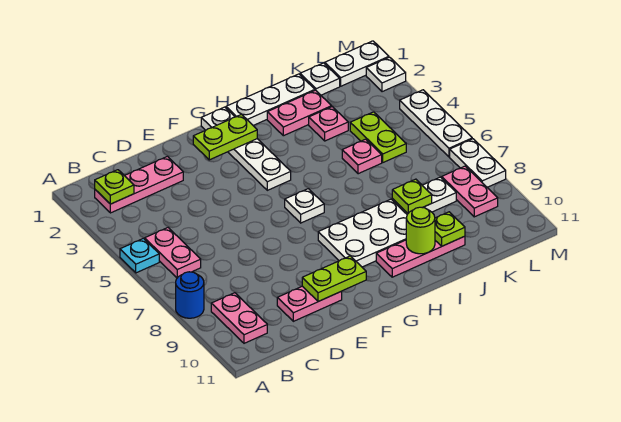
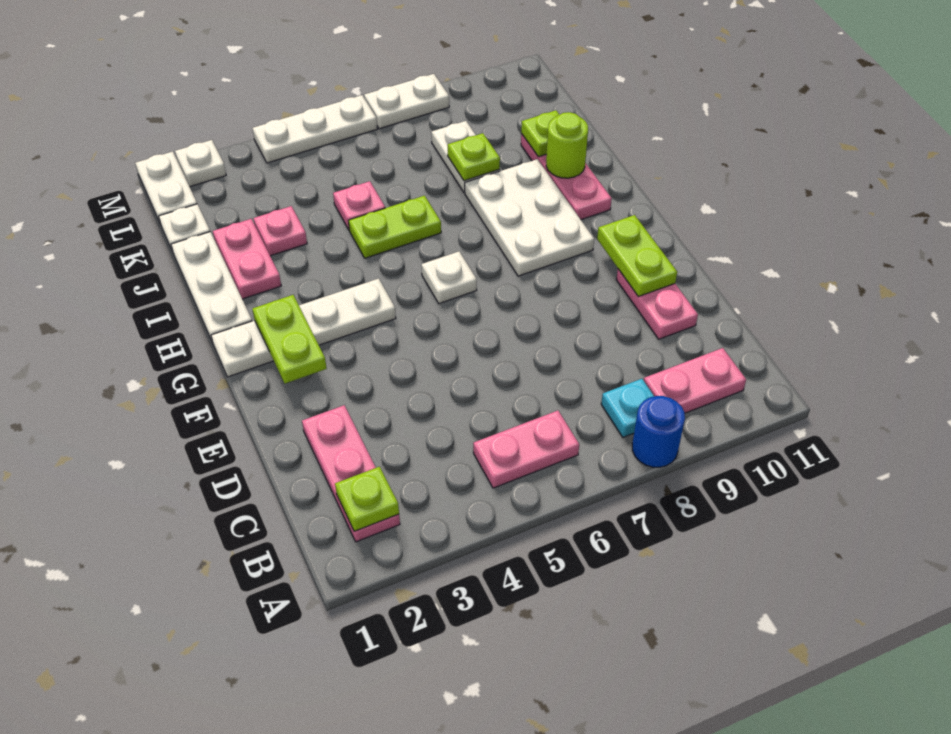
cyan 1x1 plate [120,238,159,273] -> cyan 1x1 plate moved to [601,379,654,437]
lime 1x2 plate [350,112,406,162] -> lime 1x2 plate moved to [348,196,441,258]
pink 1x2 plate [442,166,498,217] -> none

